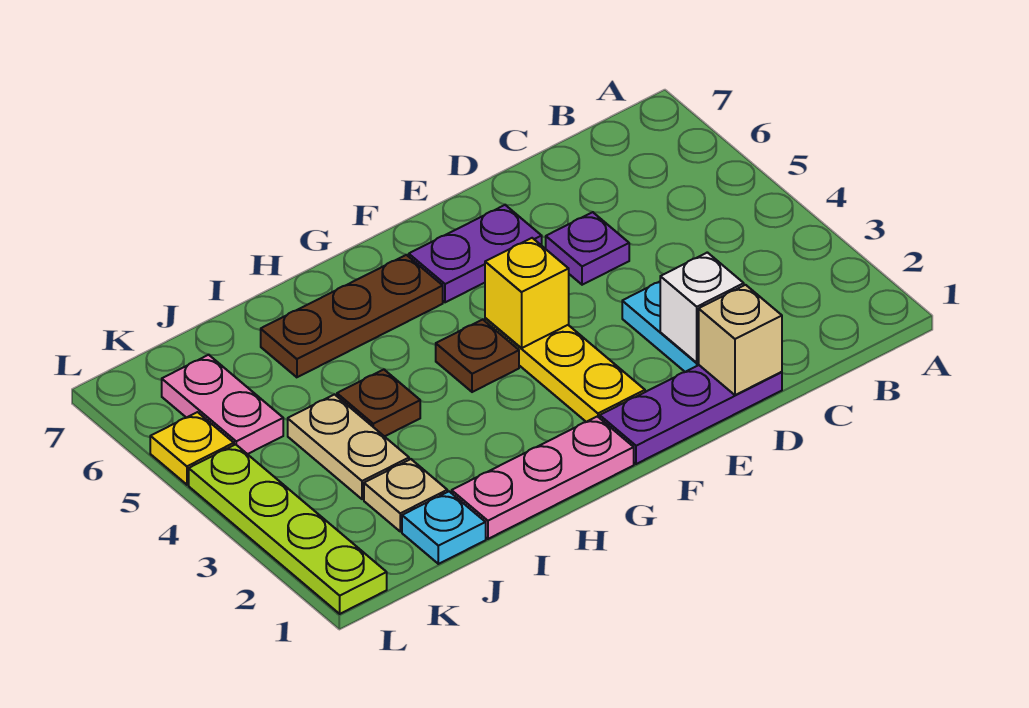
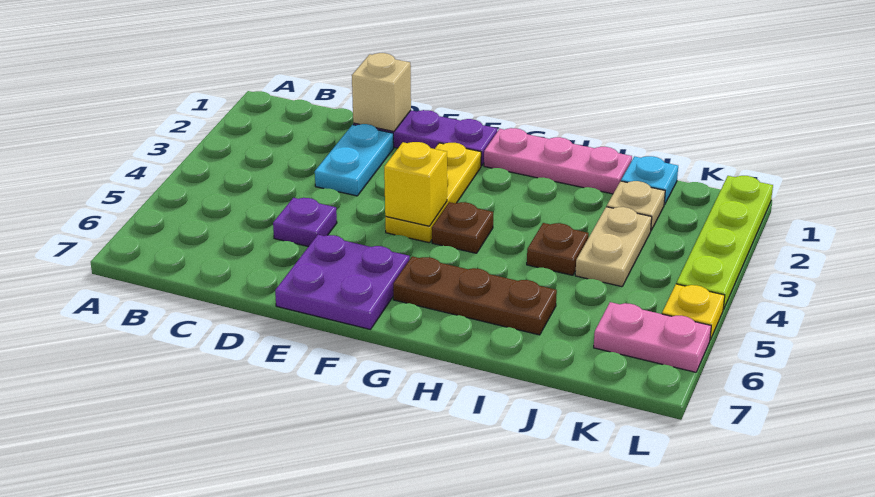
white 1x1 brick [660,252,744,363] -> none
purple 1x2 plate [409,205,542,302] -> purple 2x2 plate [275,235,410,329]
pink 1x2 plate [162,355,283,454] -> pink 1x2 plate turned to [594,302,711,372]

